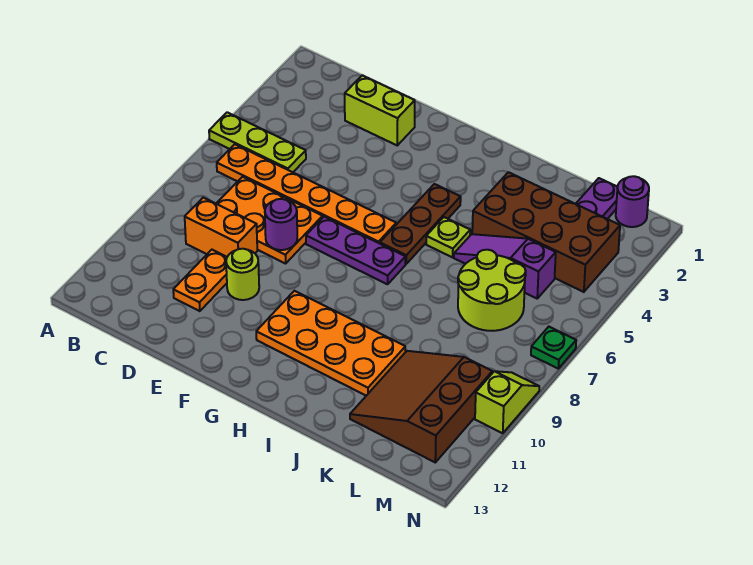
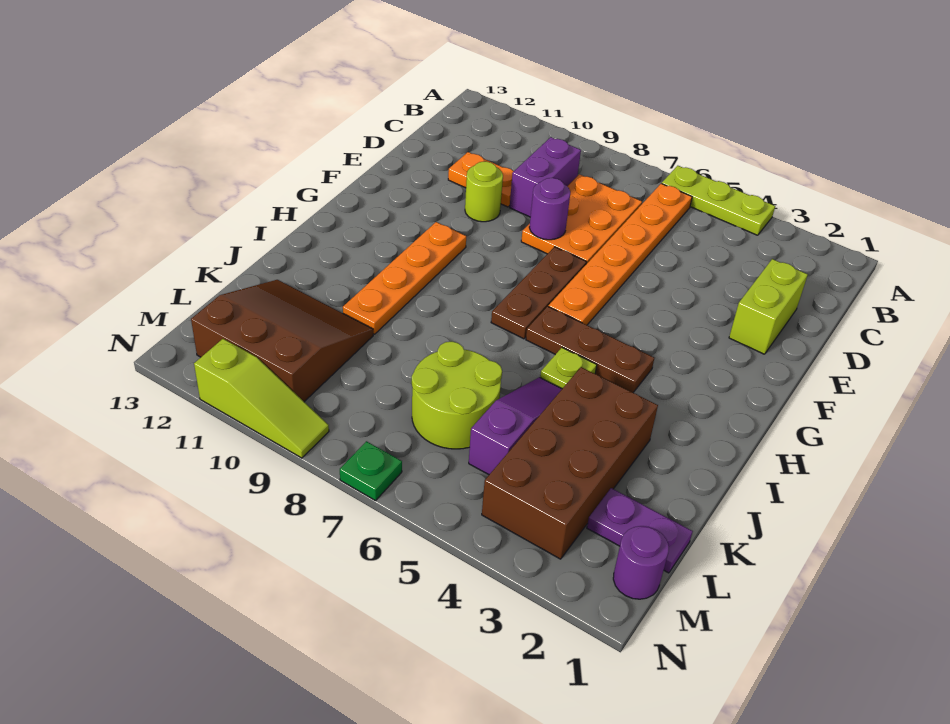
lime 1x3 plate [209,112,306,172] -> lime 1x3 plate turned to [662,166,775,235]
orange 1x2 brick [185,198,257,257] -> purple 1x2 brick [510,137,581,217]
purple 1x3 plate [306,217,406,284] -> brown 1x3 plate [491,247,586,339]
orange 2x4 plate [256,291,405,396] -> orange 1x4 plate [343,222,466,334]
lime 1x2 slope [475,371,539,433] -> lime 1x3 slope [194,339,329,458]

